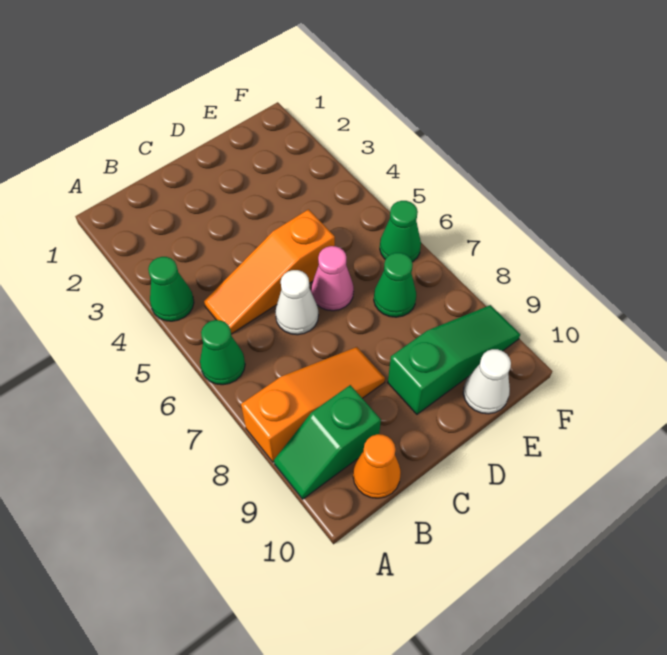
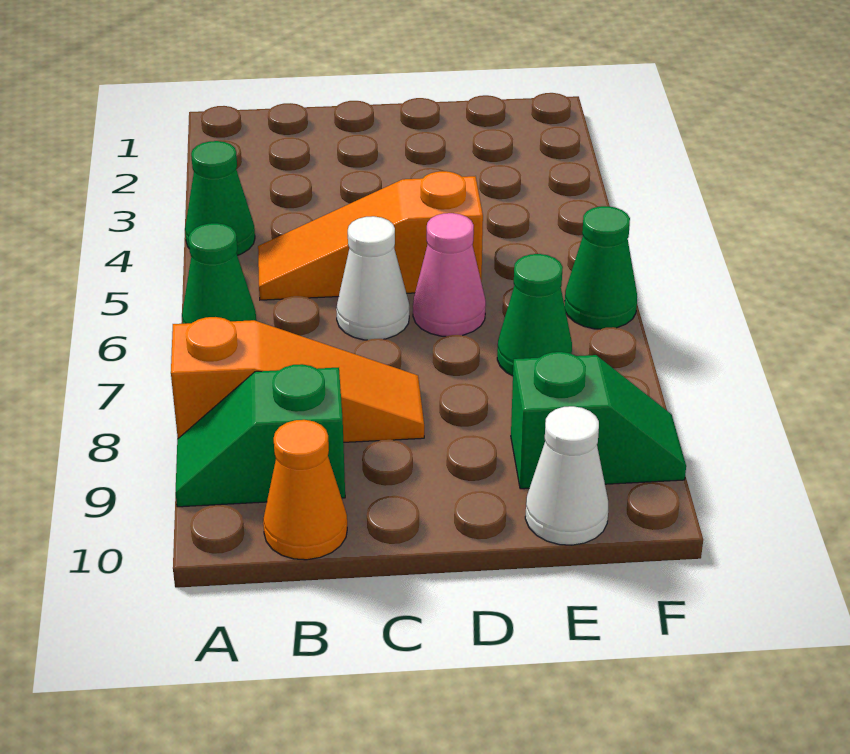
green 1x3 slope [388,305,520,414] -> green 1x2 slope [511,352,686,489]

